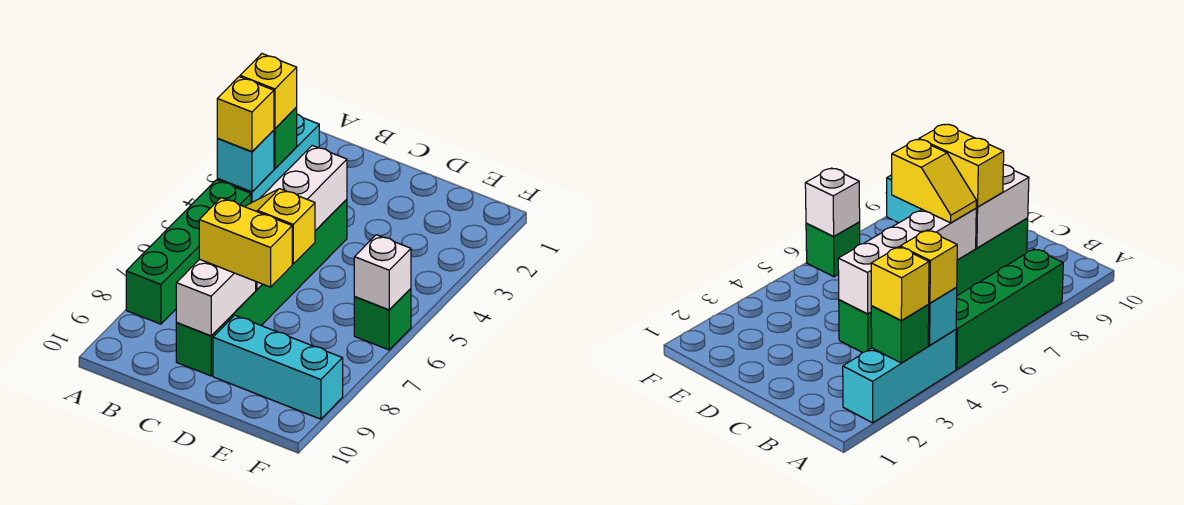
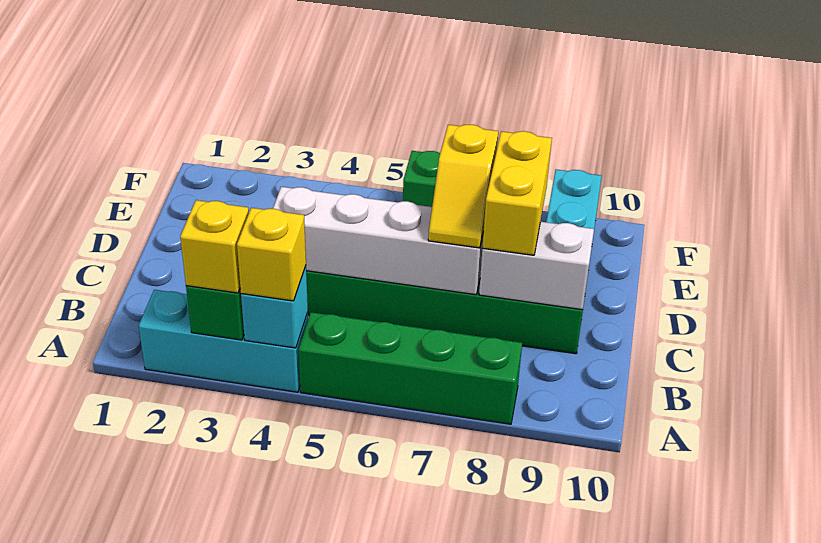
white 1x1 brick [354,235,411,310] -> none

